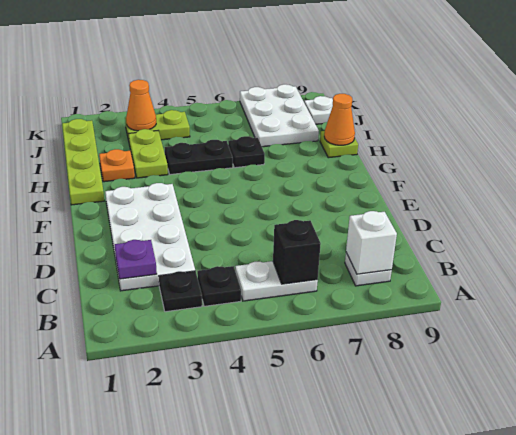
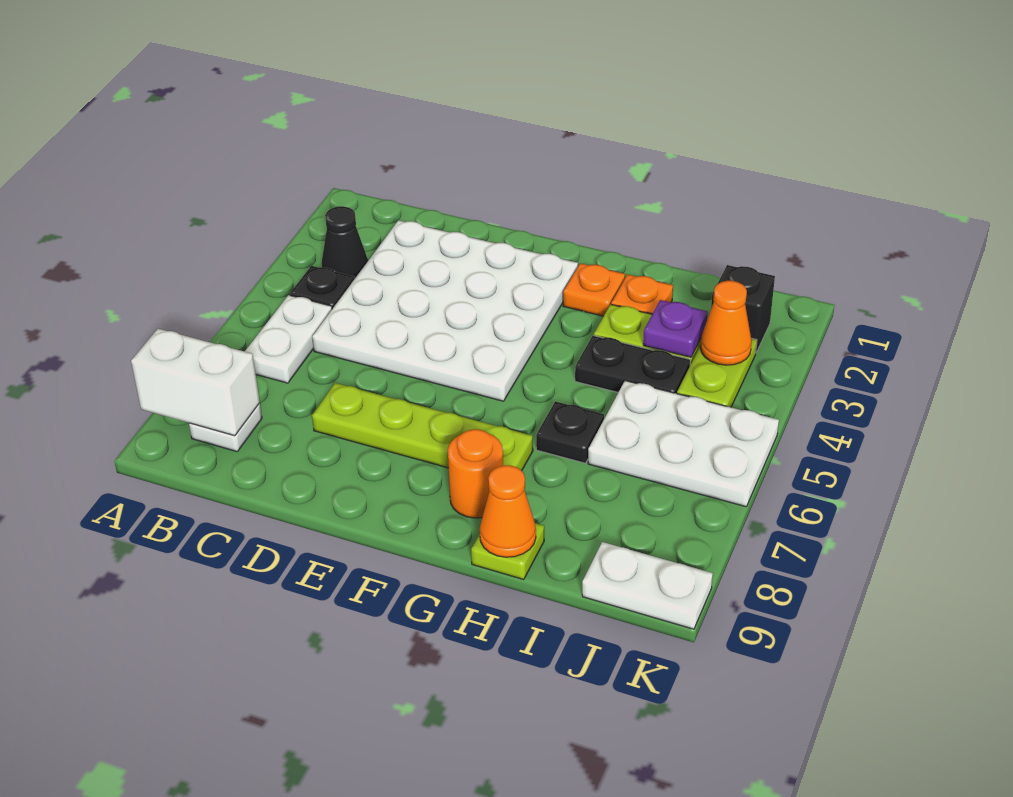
black 1x1 plate [159,271,202,312] -> black 1x1 cone [321,206,368,279]
black 1x1 brick [273,220,321,284] -> black 1x1 brick moved to [711,265,775,352]
white 1x1 brick [346,211,397,274] -> white 1x2 brick [131,329,260,436]
white 2x4 plate [105,183,195,291] -> white 4x4 plate [312,220,578,401]
purple 1x1 plate [115,240,157,279] -> purple 1x1 plate moved to [643,300,708,357]
lime 1x4 plate [62,119,104,205] -> lime 1x4 plate moved to [312,383,533,471]
none -> orange 1x1 plate [563,263,625,316]
none -> orange 1x1 round brick [448,429,503,518]
black 1x2 plate [165,140,233,175] -> black 1x2 plate turned to [575,335,690,394]
white 2x3 plate [240,84,319,147] -> white 2x3 plate moved to [588,381,779,507]
white 1x1 plate [304,96,333,124] -> white 1x2 plate [582,542,713,629]

